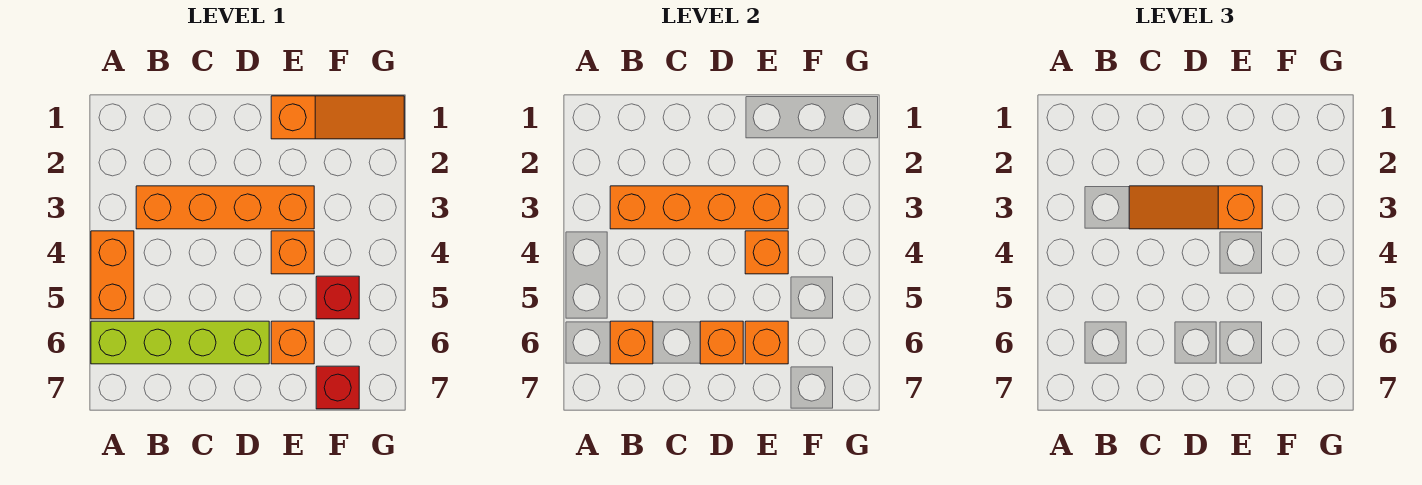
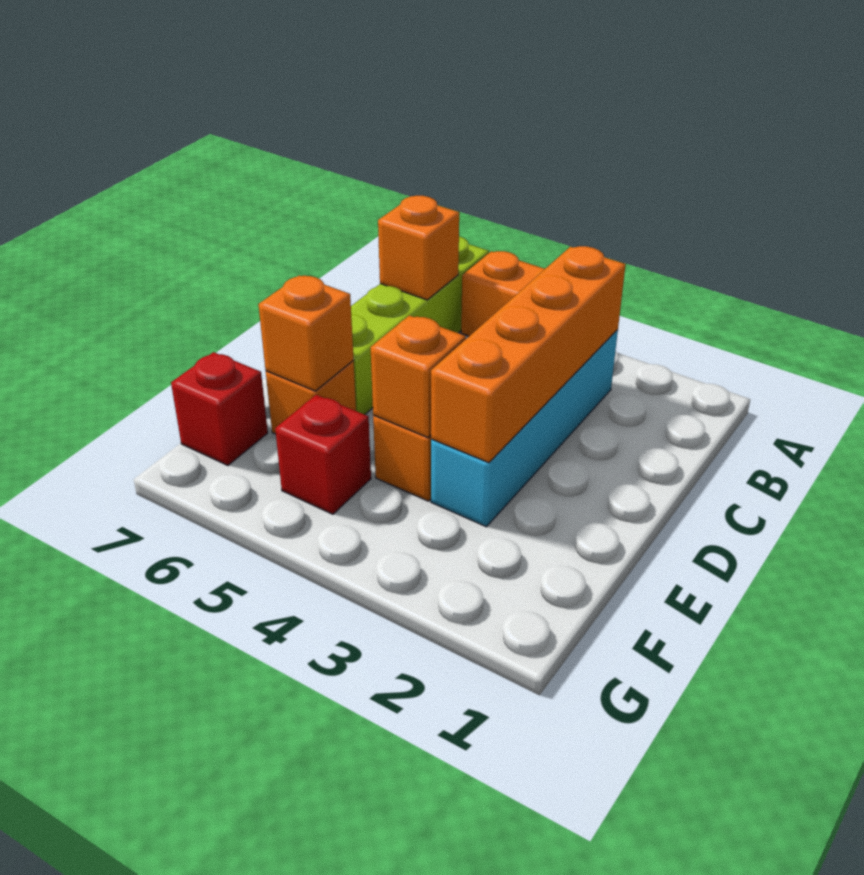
orange 1x4 brick [136,186,314,229] -> cyan 1x4 brick [431,330,618,527]
orange 1x3 slope [1129,186,1262,229] -> none
orange 1x1 brick [700,321,743,364] -> none
orange 1x3 slope [271,96,404,139] -> none

